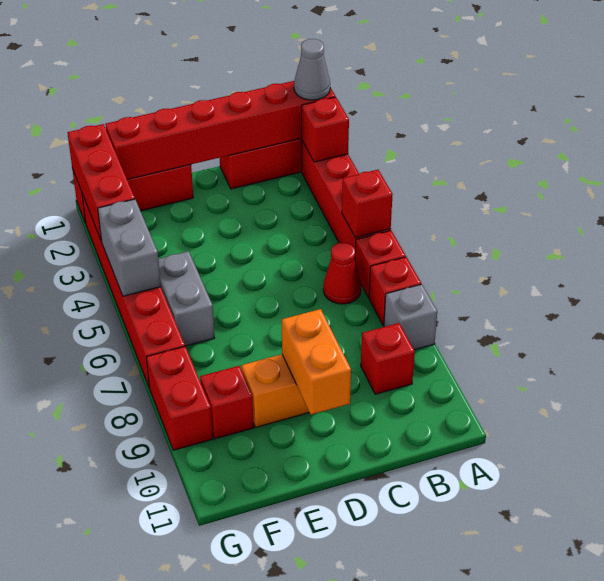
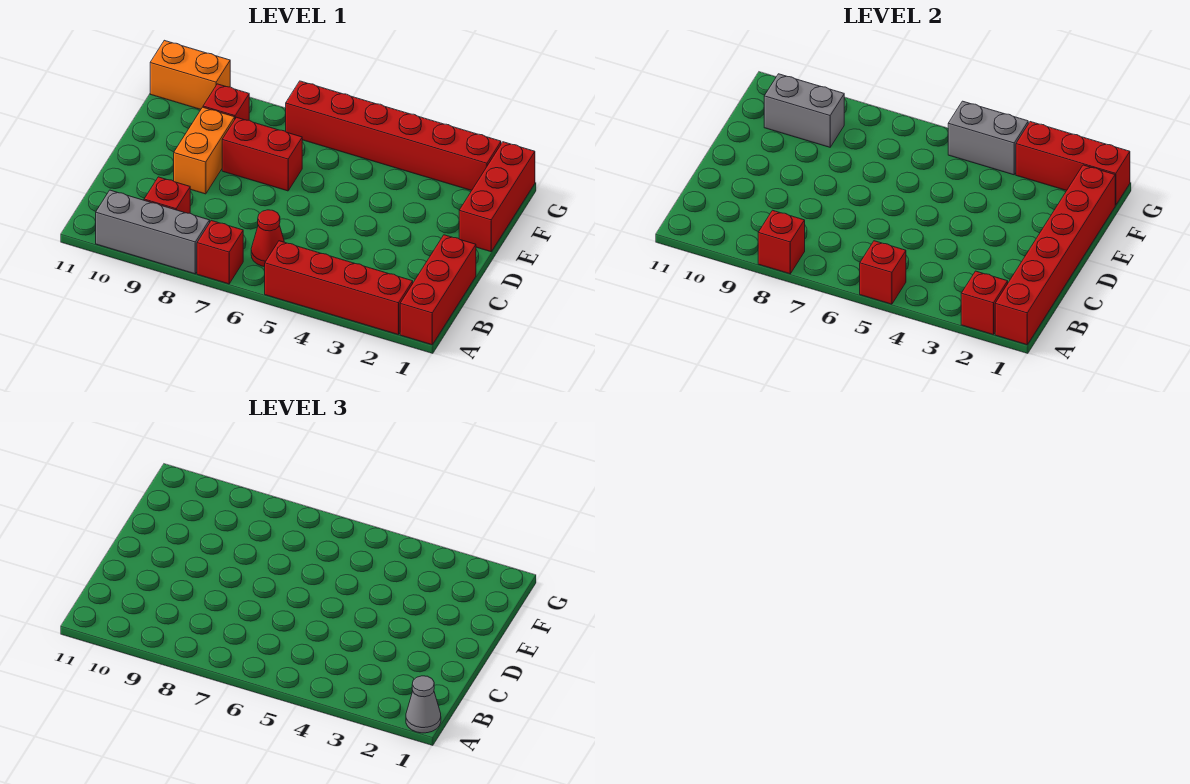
red 1x1 brick [355,230,406,298] -> red 1x1 brick moved to [758,210,805,274]
grey 1x1 brick [384,284,437,350] -> grey 1x3 brick [96,190,210,274]
orange 1x2 brick [282,309,351,414] -> orange 1x2 brick moved to [150,40,230,109]
grey 1x2 brick [158,251,214,346] -> grey 1x2 brick moved to [764,74,844,147]
red 1x2 brick [147,346,213,450] -> red 1x2 brick moved to [222,117,302,191]

